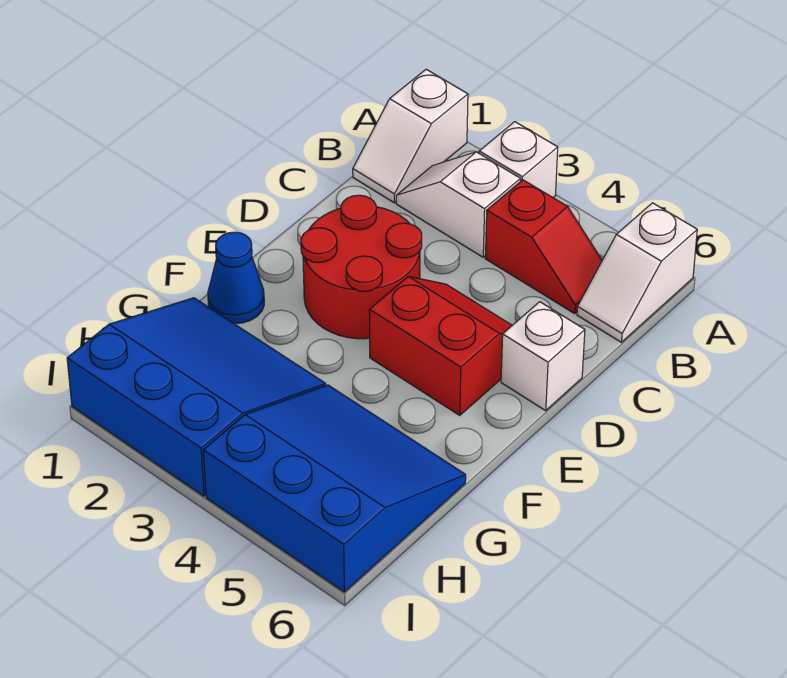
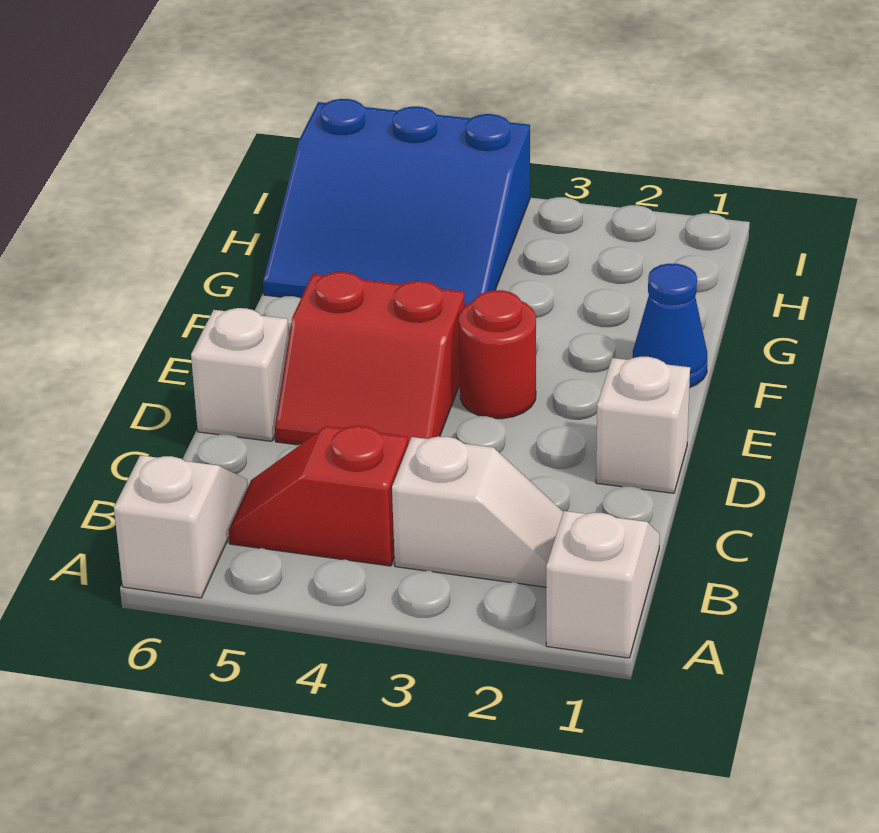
white 1x1 brick [479,122,558,198] -> white 1x1 brick moved to [596,357,690,493]
red 2x2 round brick [301,195,422,339] -> red 1x1 round brick [459,290,536,419]
blue 3x3 slope [67,298,326,496] -> none

